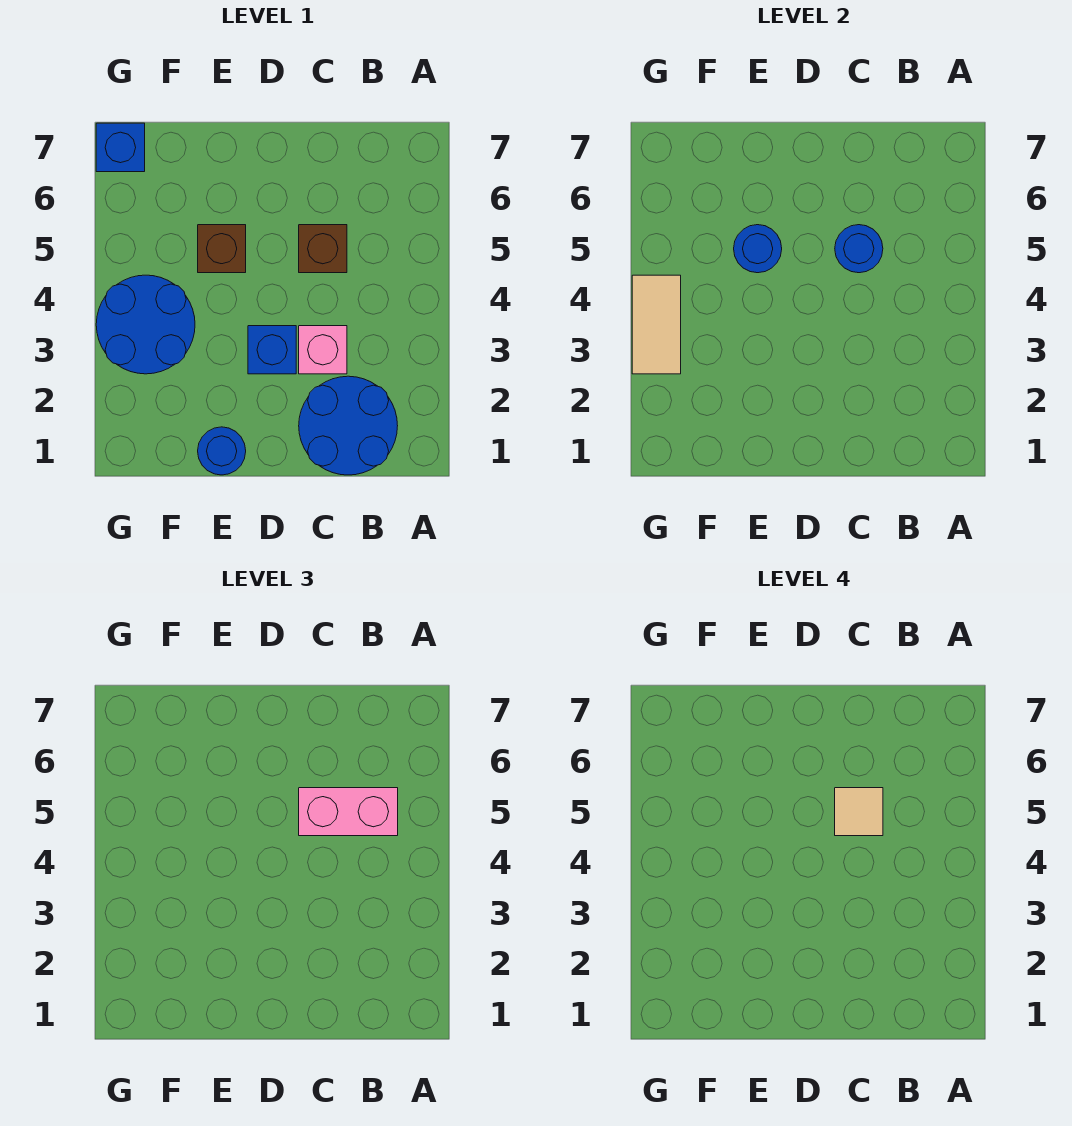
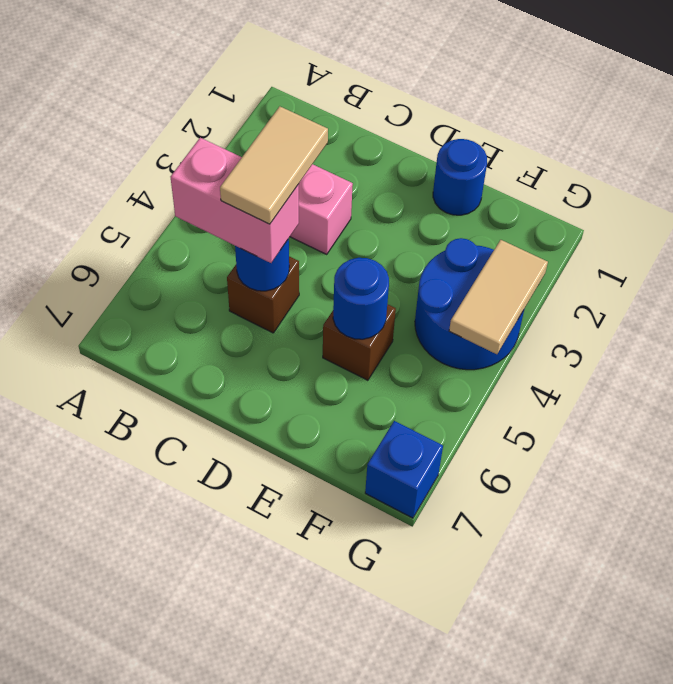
blue 2x2 round brick [299,376,398,475] -> none
tan 1x1 tile [835,788,883,836] -> tan 1x2 tile [220,106,328,224]
blue 1x1 brick [248,326,296,374] -> none

